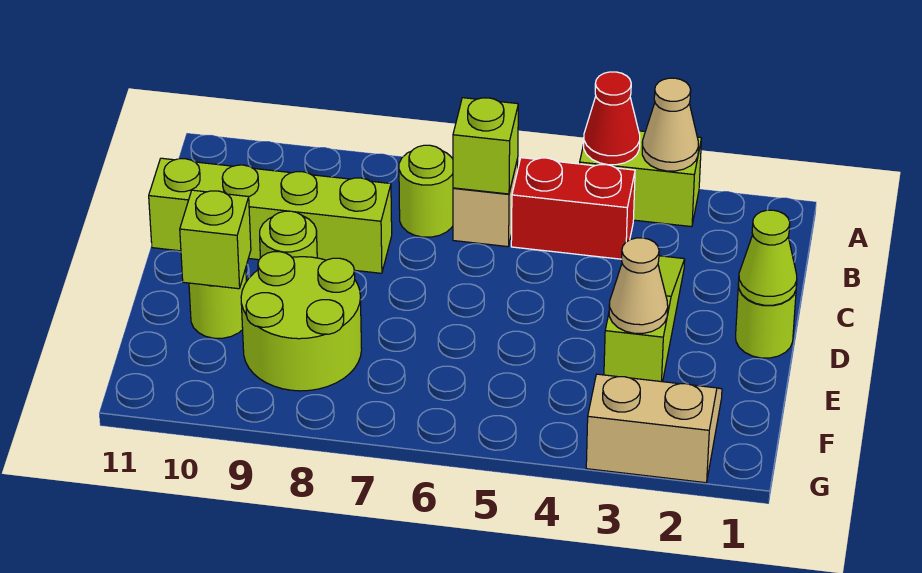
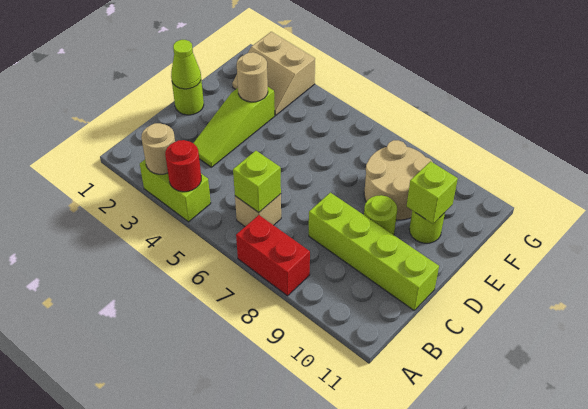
tan 1x1 cone [642,78,698,171] -> tan 1x1 round brick [141,123,175,174]
red 1x1 cone [584,72,640,165] -> red 1x1 round brick [165,140,201,192]
red 1x2 brick [511,158,635,259] -> red 1x2 brick moved to [236,215,310,296]
lime 1x1 round brick [399,145,453,237] -> none
tan 1x1 cone [609,238,668,333] -> tan 1x1 round brick [237,52,268,102]
lime 2x2 round brick [241,252,362,391] -> tan 2x2 round brick [364,140,432,220]

